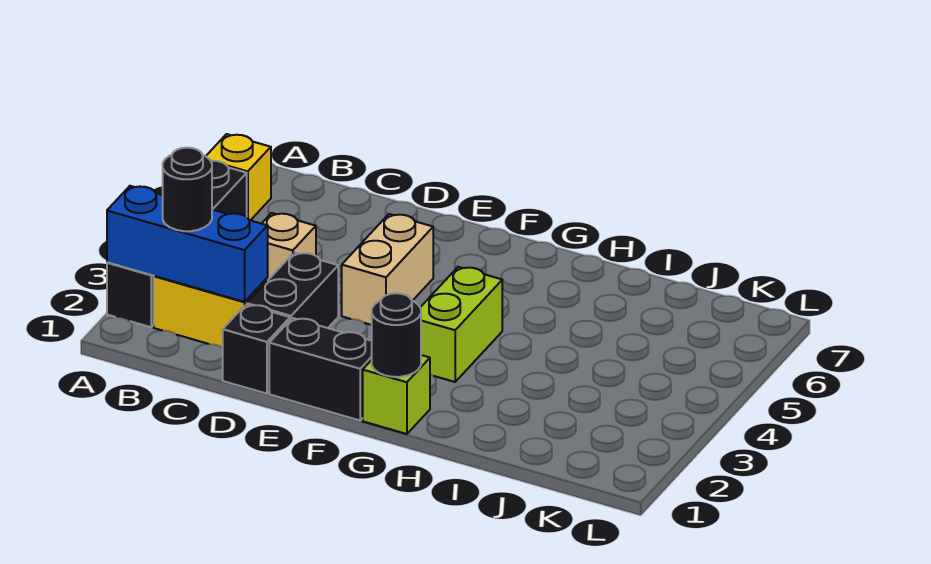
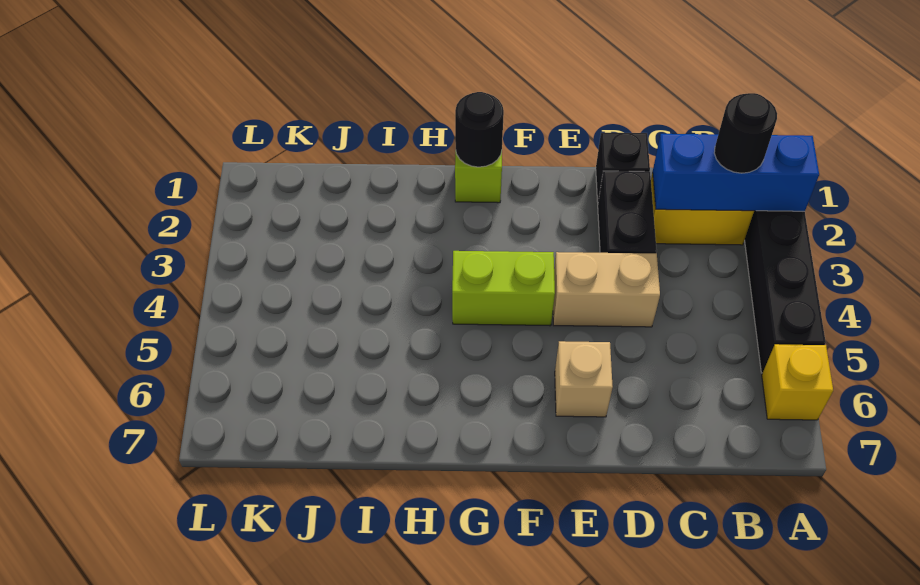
tan 1x1 brick [262,213,316,280] -> tan 1x1 brick moved to [555,341,613,417]
black 1x2 brick [269,318,372,420] -> none
tan 1x2 brick [342,214,433,325] -> tan 1x2 brick turned to [553,252,660,327]
lime 1x2 brick [420,267,502,382] -> lime 1x2 brick turned to [452,251,555,326]

